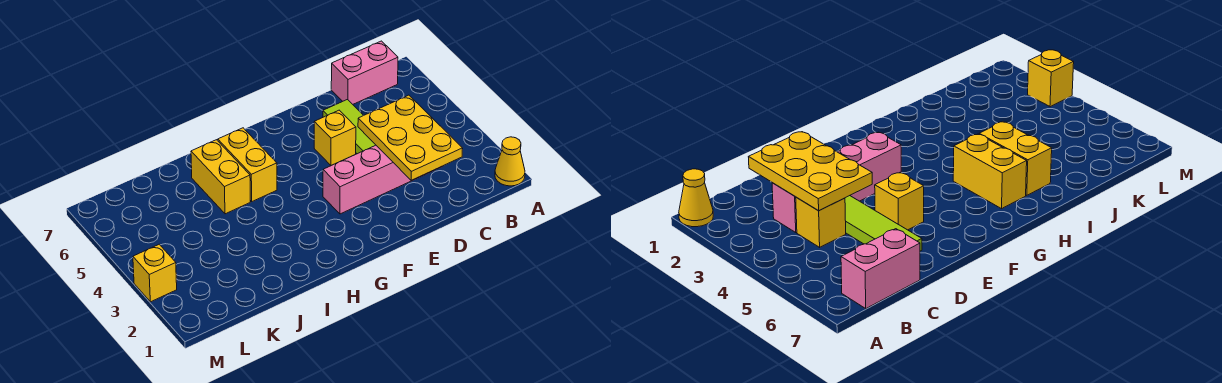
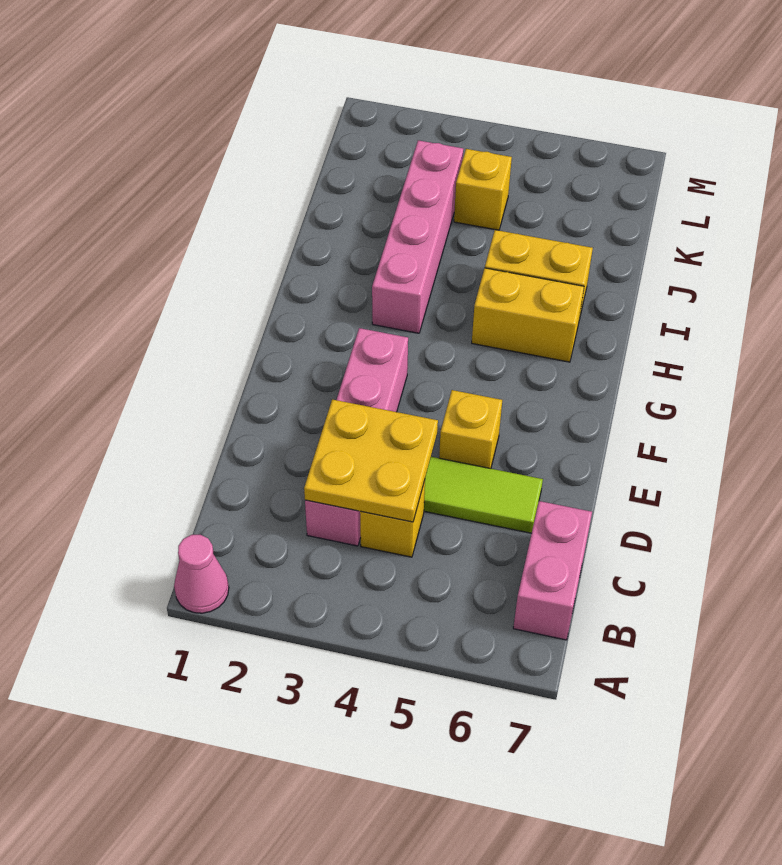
yellow 1x1 cone [495,137,525,186] -> pink 1x1 cone [174,535,229,613]
yellow 2x3 plate [358,95,463,180] -> yellow 2x2 plate [304,399,438,522]
none -> pink 1x4 brick [372,140,463,333]
yellow 1x1 brick [133,244,177,302] -> yellow 1x1 brick moved to [454,149,512,230]

